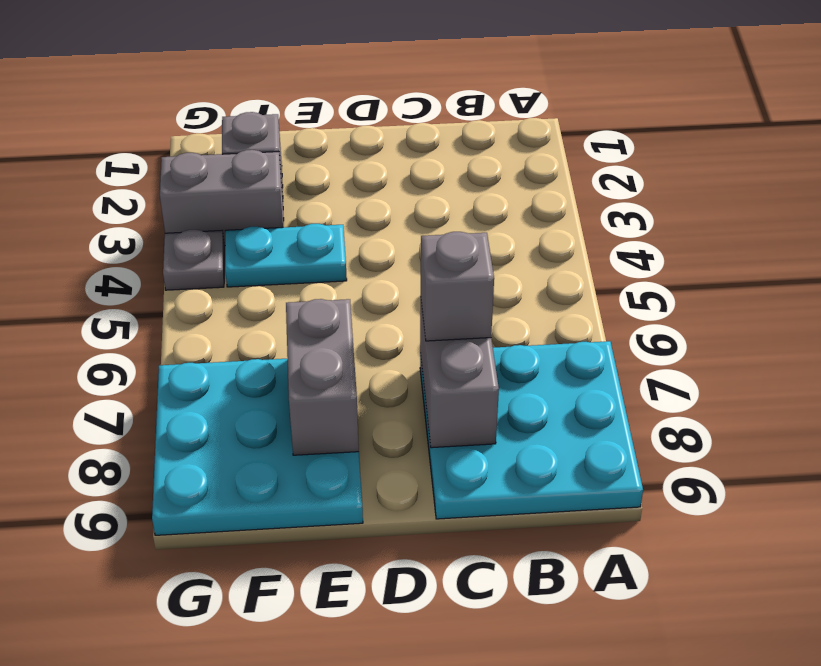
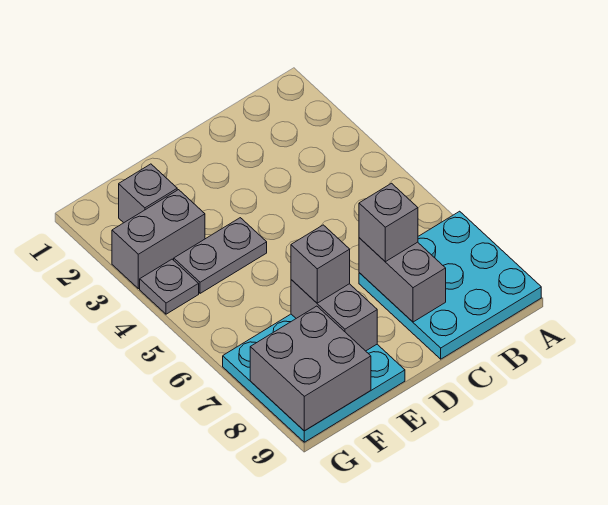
cyan 1x2 plate [225,224,347,287] -> grey 1x2 plate [174,218,267,293]
none -> grey 1x1 brick [291,225,350,303]
none -> grey 2x2 brick [250,306,371,431]

